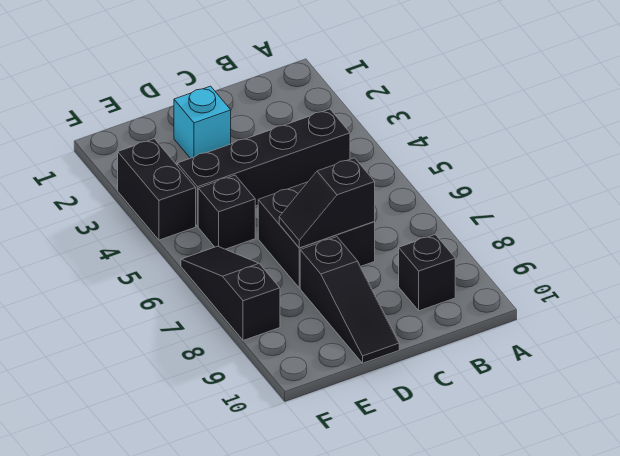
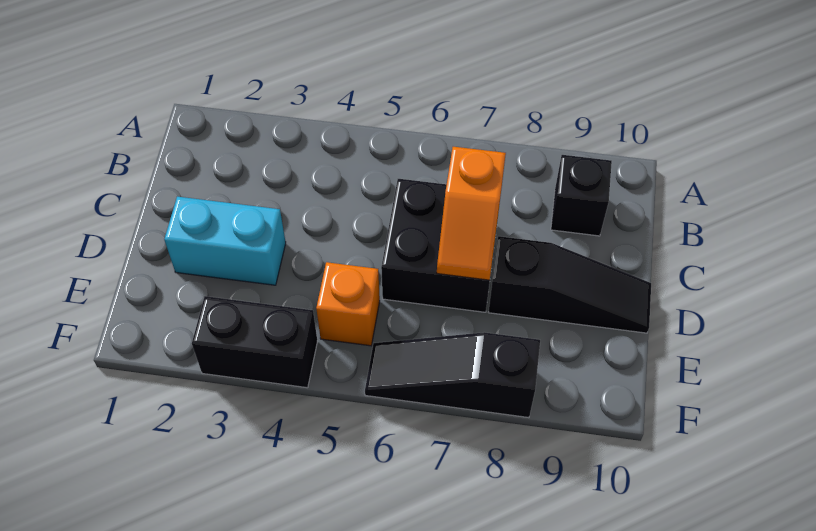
black 1x4 brick [177,109,350,227] -> none
black 1x2 slope [279,158,375,248] -> orange 1x2 slope [437,147,506,280]
cyan 1x1 brick [174,86,231,158] -> cyan 1x2 brick [164,197,286,285]
black 1x1 brick [198,175,255,249] -> orange 1x1 brick [316,262,380,346]

